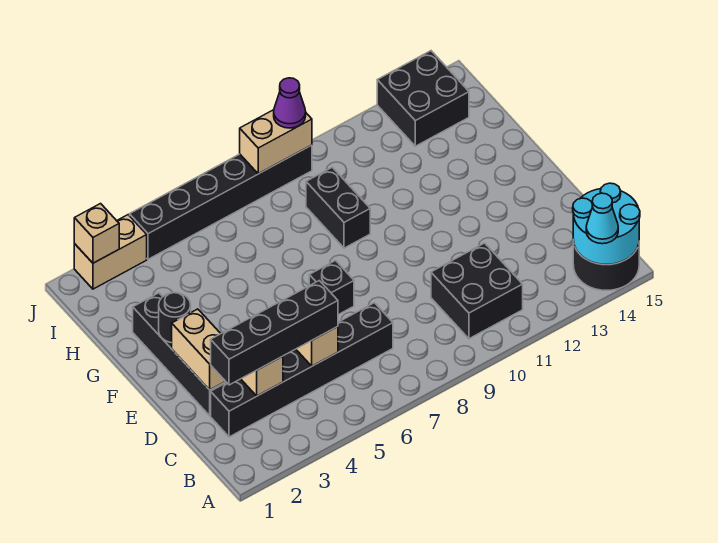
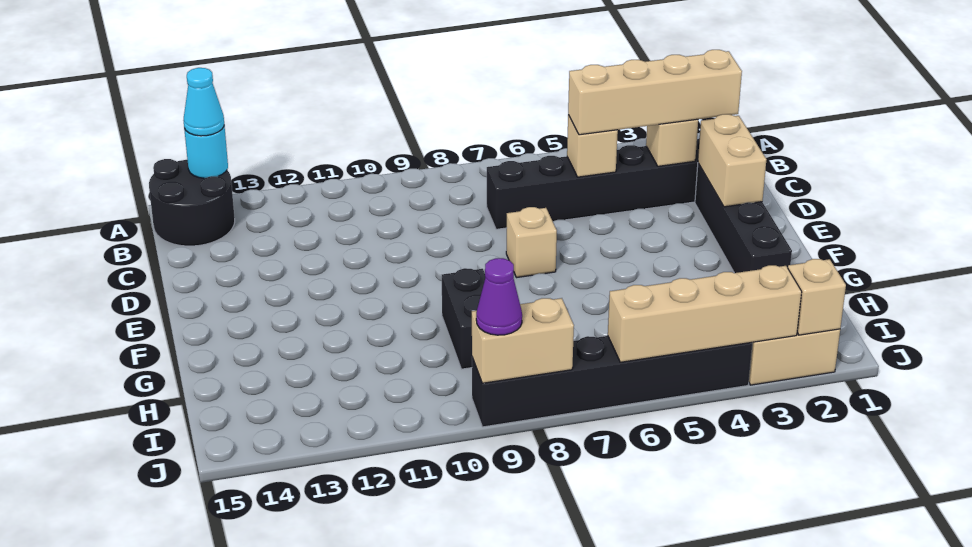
cyan 2x2 round brick [573,183,640,265] -> cyan 1x1 round brick [184,125,228,178]
black 2x2 brick [431,243,523,339] -> none
black 1x4 brick [211,281,338,385] -> tan 1x4 brick [568,50,742,135]
black 1x1 brick [309,261,354,315] -> tan 1x1 brick [506,207,557,278]
black 1x1 round brick [159,293,191,343] -> none
black 2x2 brick [377,51,469,146] -> none
none -> tan 1x4 brick [608,265,802,362]

